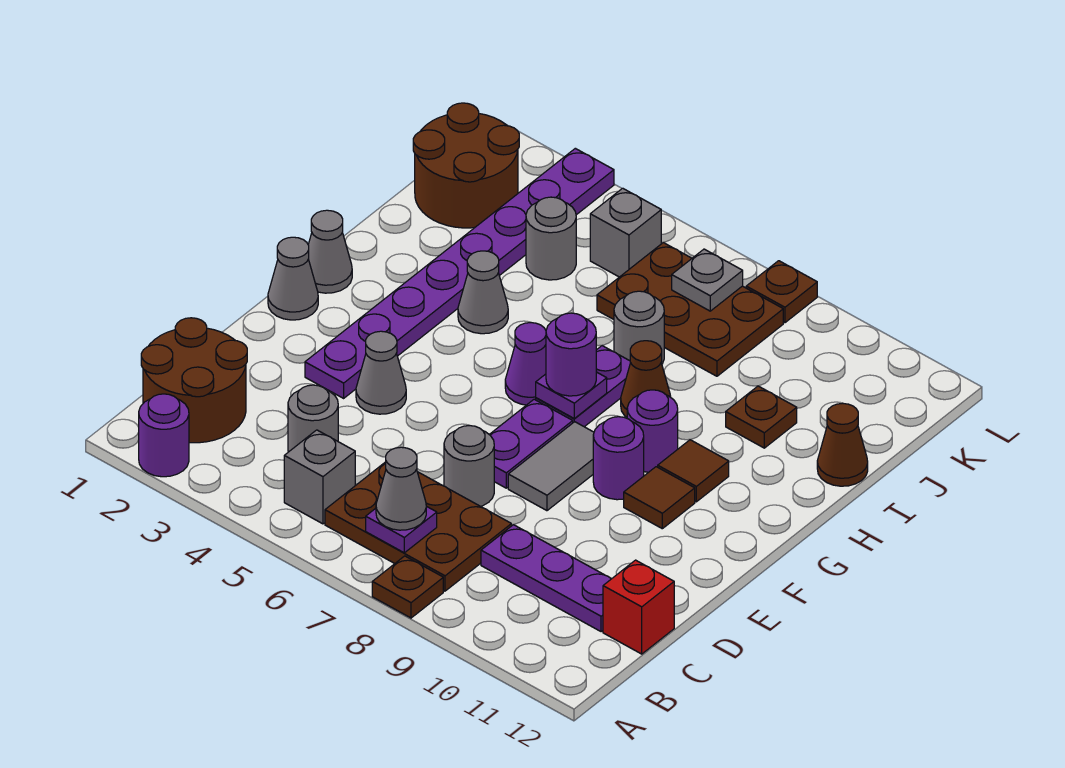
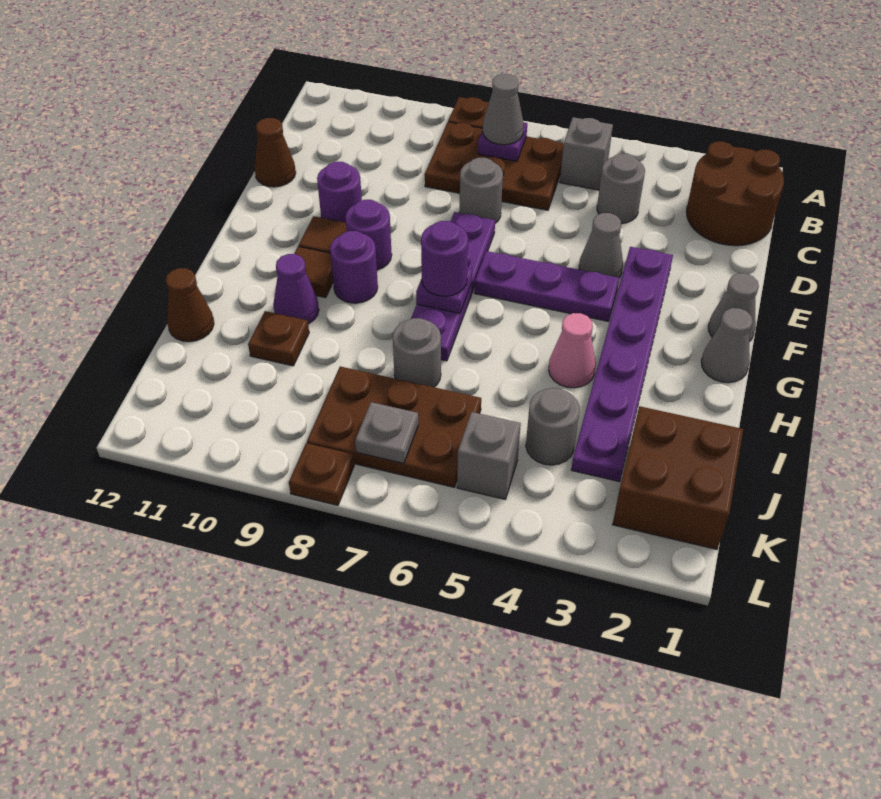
purple 1x1 round brick [139,394,189,477] -> purple 1x1 round brick moved to [317,162,362,223]
purple 1x3 plate [481,525,611,632] -> purple 1x3 plate moved to [474,251,619,321]
red 1x1 brick [603,560,674,654] -> none
purple 1x8 plate [305,148,614,398] -> purple 1x6 plate [571,247,673,482]
grey 1x2 tile [508,422,594,511] -> none
purple 1x1 cone [505,323,546,405] -> purple 1x1 cone moved to [273,254,319,324]
grey 1x1 cone [458,251,508,334] -> pink 1x1 cone [549,313,596,388]
brown 1x1 cone [621,341,671,417] -> brown 1x1 cone moved to [254,118,296,187]
brown 2x2 round brick [413,103,519,228] -> brown 2x2 brick [612,406,743,549]

